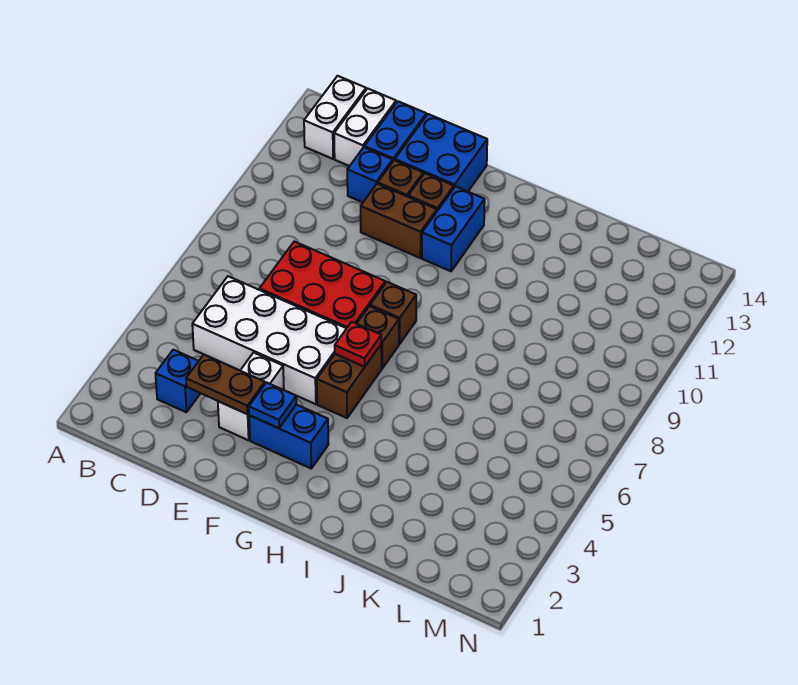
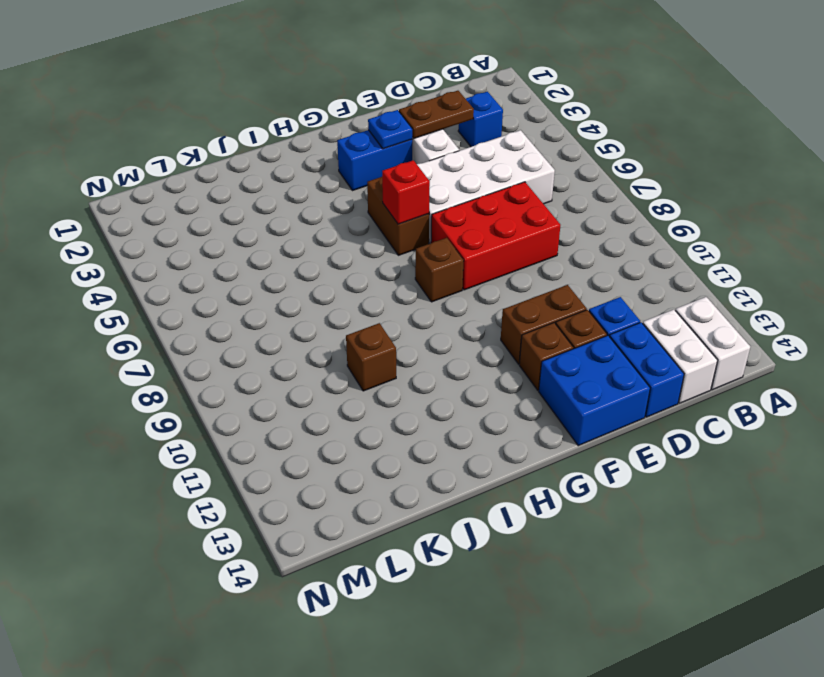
red 1x1 plate [335,322,381,367] -> red 1x1 brick [382,160,430,224]
brown 1x1 brick [357,306,399,368] -> brown 1x1 brick moved to [346,323,396,391]
blue 1x2 brick [422,186,485,271] -> none

